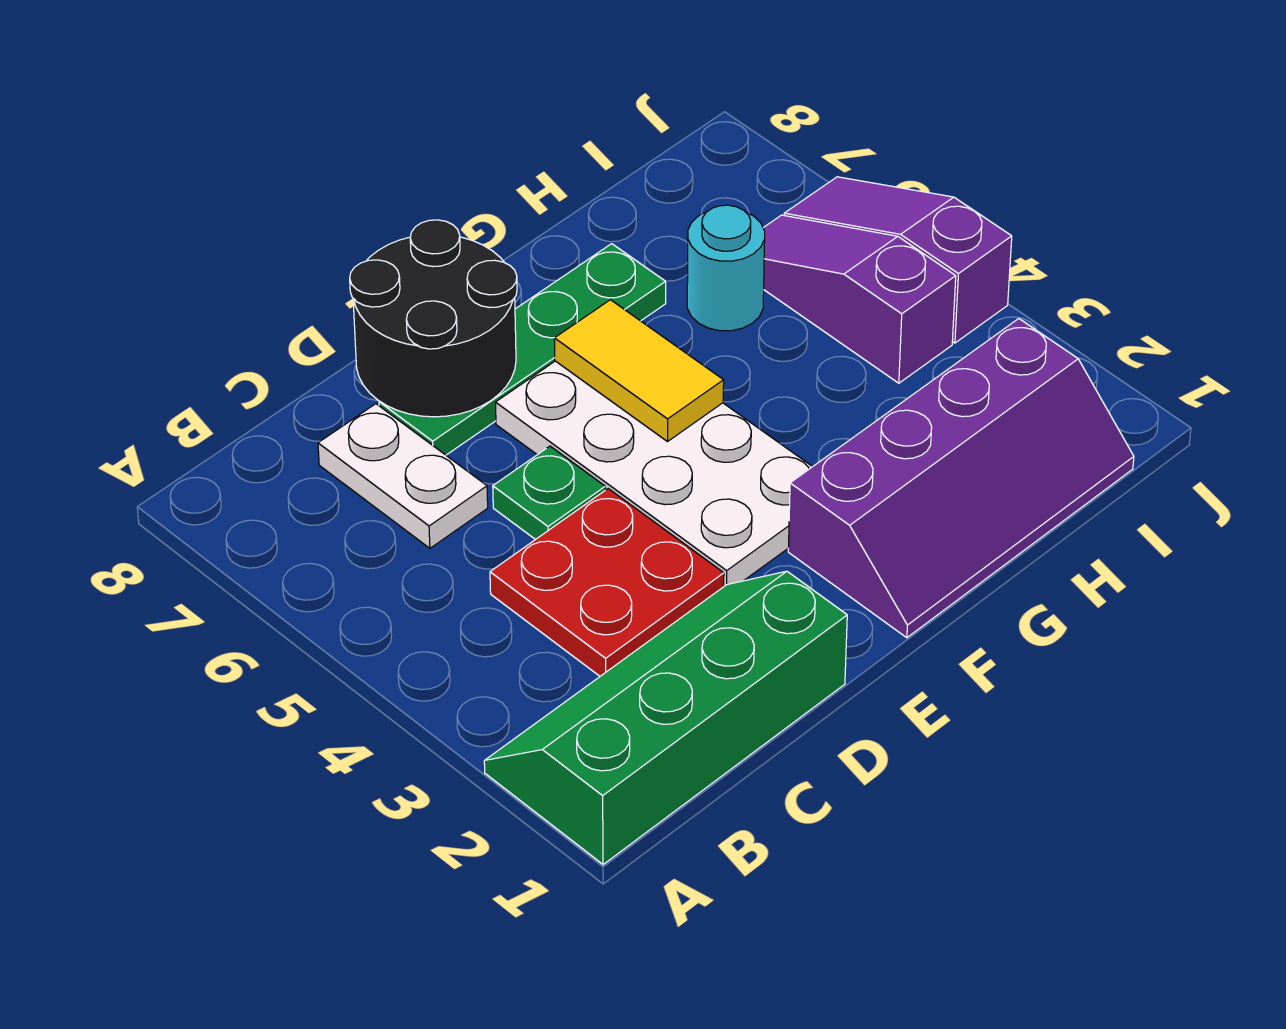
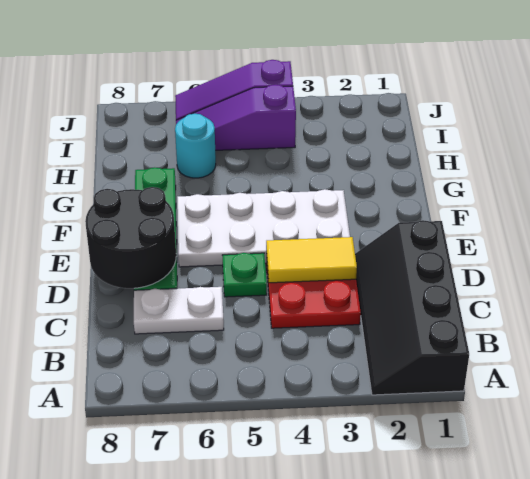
green 2x4 slope [484,571,847,865] -> black 2x4 slope [355,220,469,395]
purple 2x4 slope [788,319,1134,638] -> none
yellow 1x2 tile [554,300,724,442] -> yellow 1x2 tile moved to [266,237,357,283]

